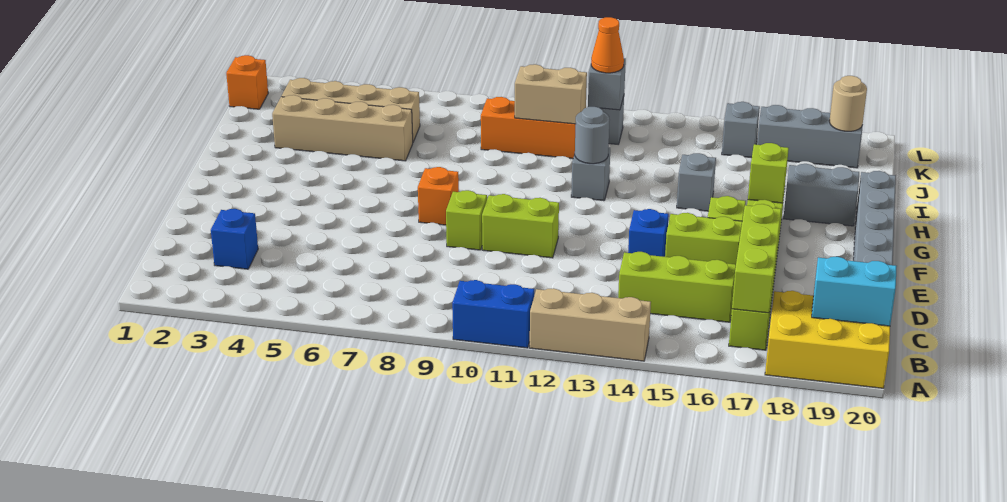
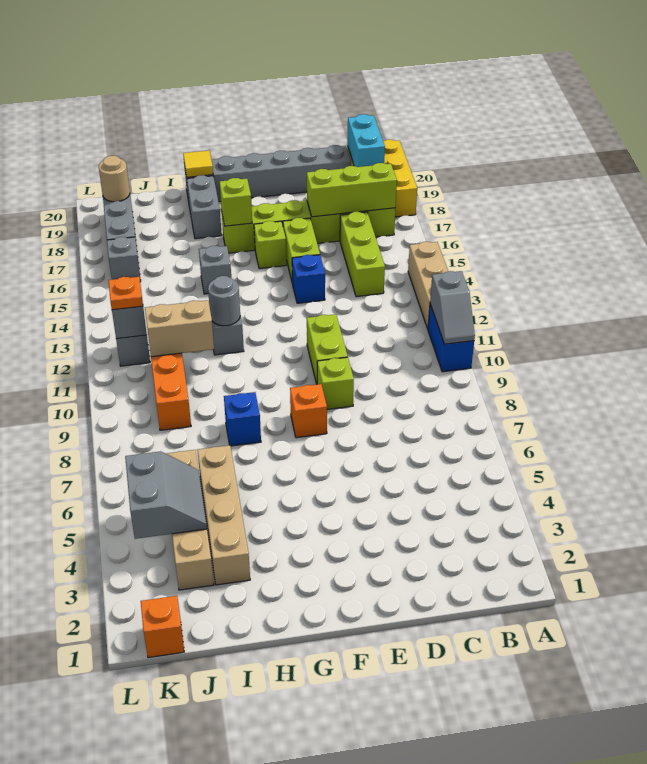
none -> grey 1x2 slope [430,271,475,344]
blue 1x1 brick [211,209,258,269] -> blue 1x1 brick moved to [224,392,261,446]
none -> yellow 1x1 tile [183,150,213,177]
none -> grey 2x2 slope [125,451,207,539]
tan 1x2 brick [515,64,587,124] -> tan 1x2 brick turned to [145,300,214,357]
orange 1x1 cone [591,17,624,73] -> orange 1x1 plate [108,277,143,310]

